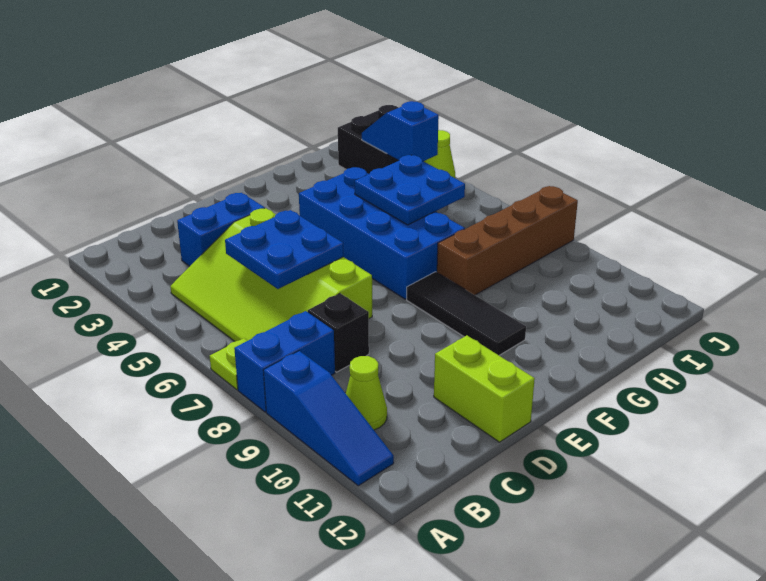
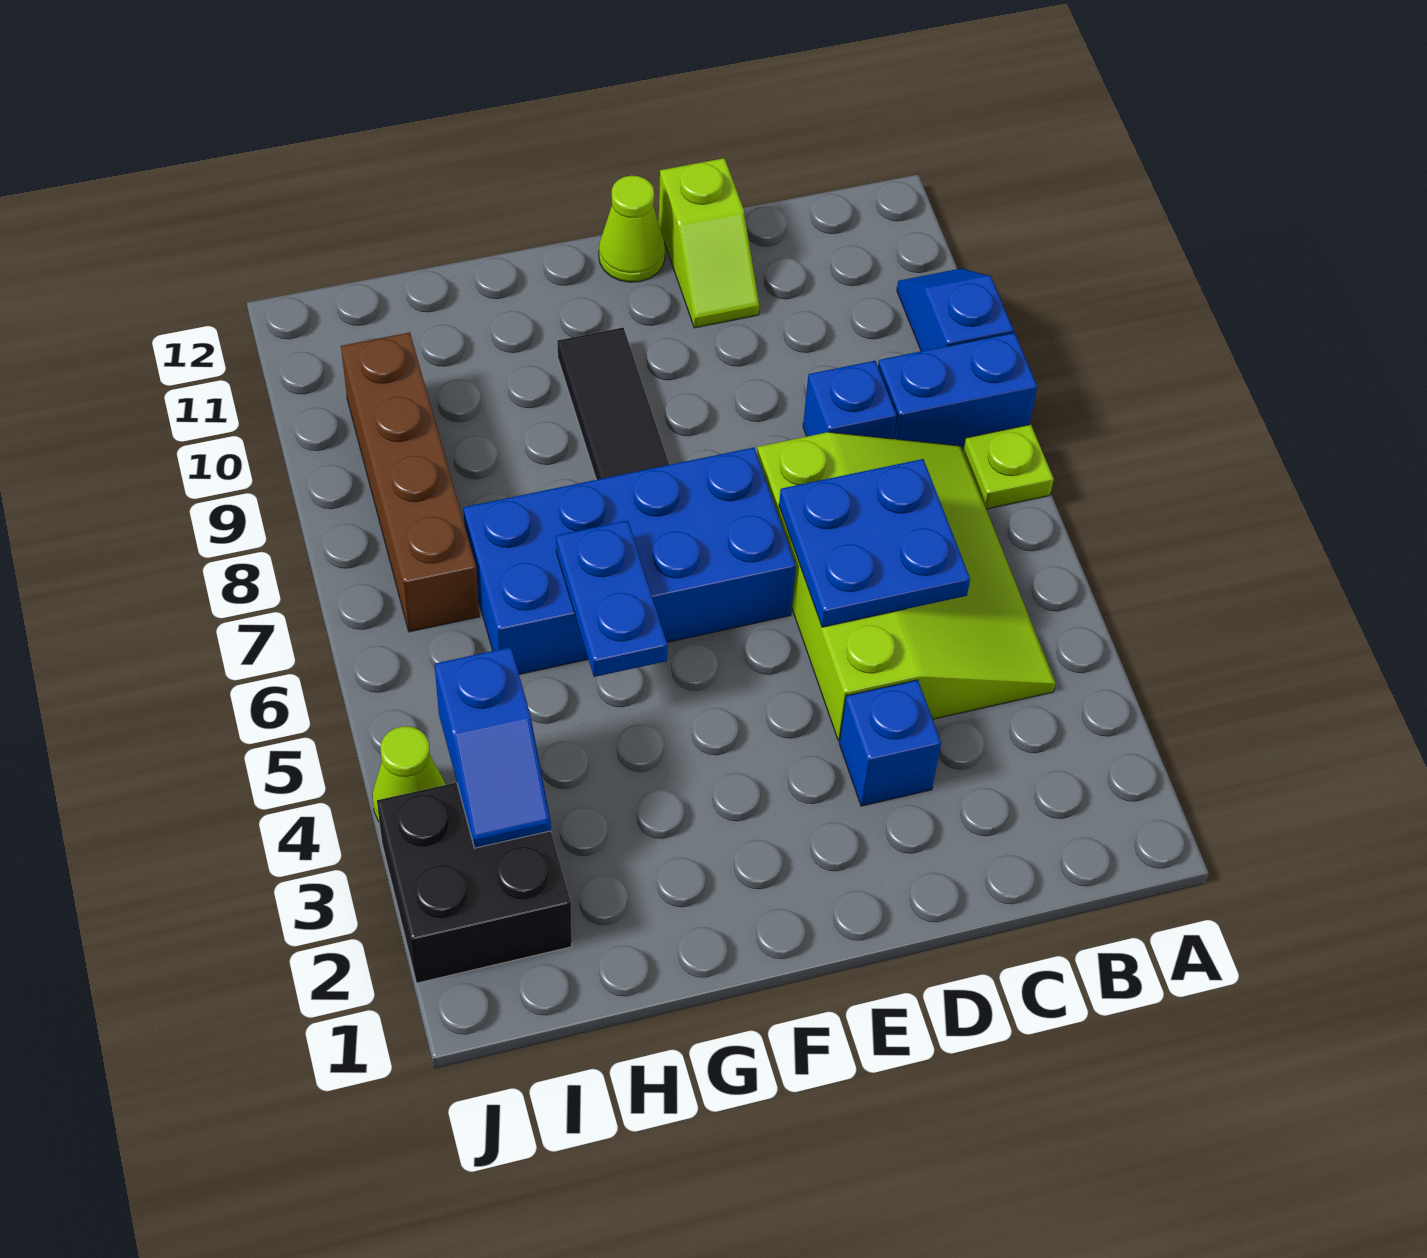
blue 1x3 slope [263,351,394,486] -> blue 1x2 slope [897,268,1013,351]
lime 1x1 cone [346,356,387,430] -> lime 1x1 cone moved to [599,176,665,282]
blue 1x2 brick [177,193,265,266] -> blue 1x1 brick [839,680,941,806]
black 1x1 brick [308,293,369,372] -> blue 1x1 brick [803,361,897,439]
lime 1x2 brick [434,335,535,442] -> lime 1x2 slope [658,158,759,328]
blue 2x4 brick [299,167,465,299] -> blue 2x4 brick turned to [463,448,796,674]
blue 2x2 plate [354,155,465,225] -> blue 1x2 plate [556,521,668,677]
brown 1x4 brick [437,186,578,295] -> brown 1x4 brick turned to [341,332,479,632]

